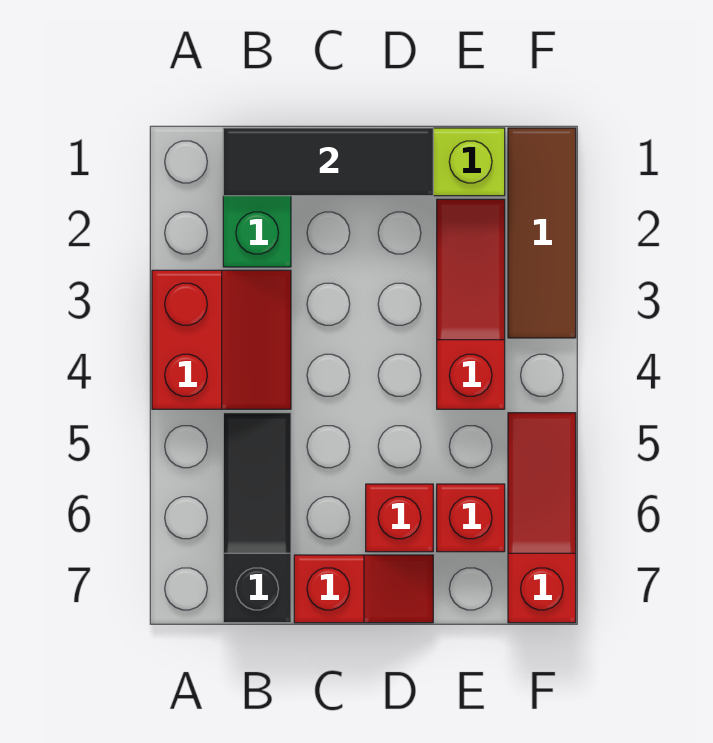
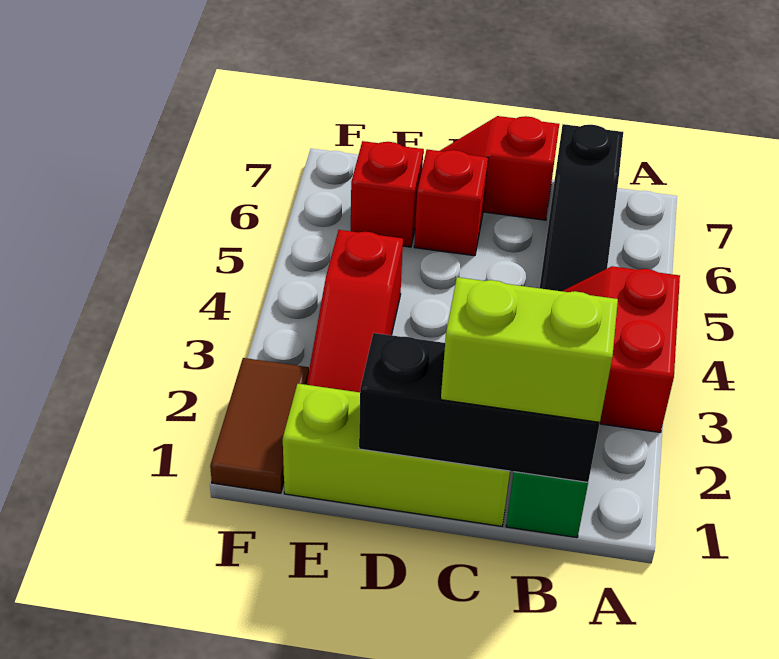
black 1x3 tile [223,128,433,196] -> black 1x3 brick [359,333,600,482]
none -> lime 1x2 brick [441,277,618,422]
brown 1x3 tile [508,128,576,338] -> brown 1x2 tile [210,358,309,493]
red 1x3 slope [508,413,576,623] -> none

